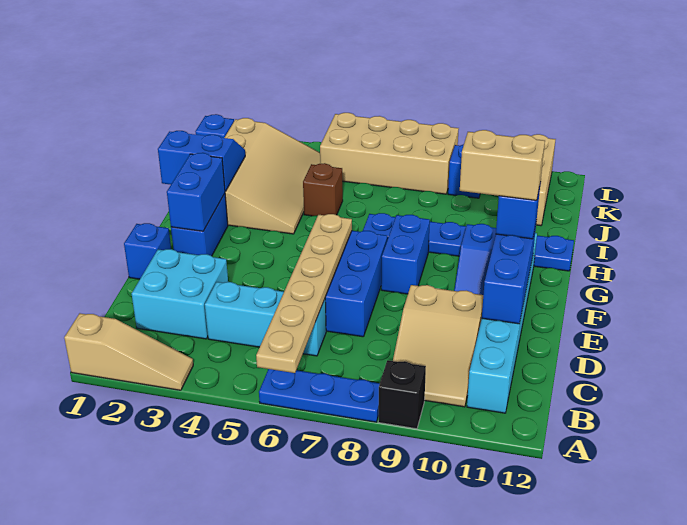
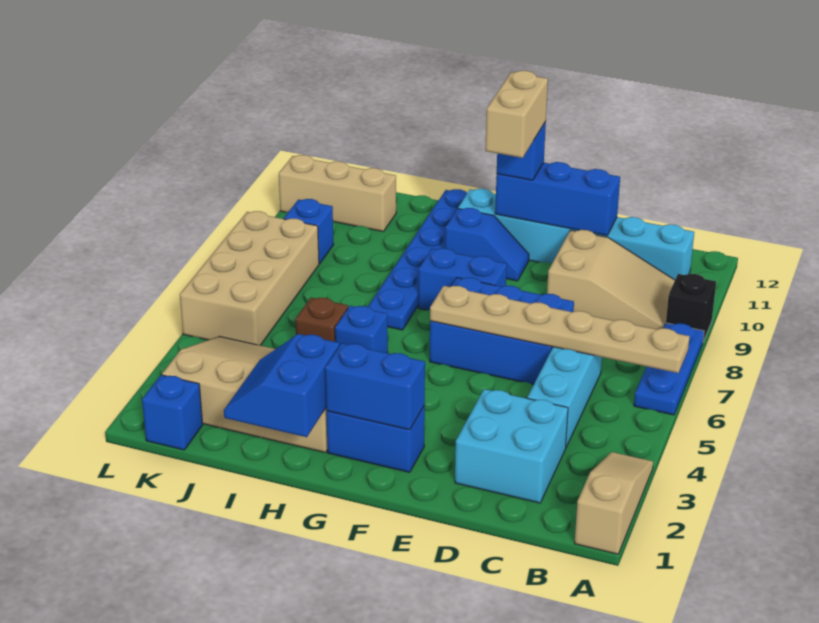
blue 1x1 brick [124,223,171,279] -> blue 1x1 brick moved to [335,306,388,353]

